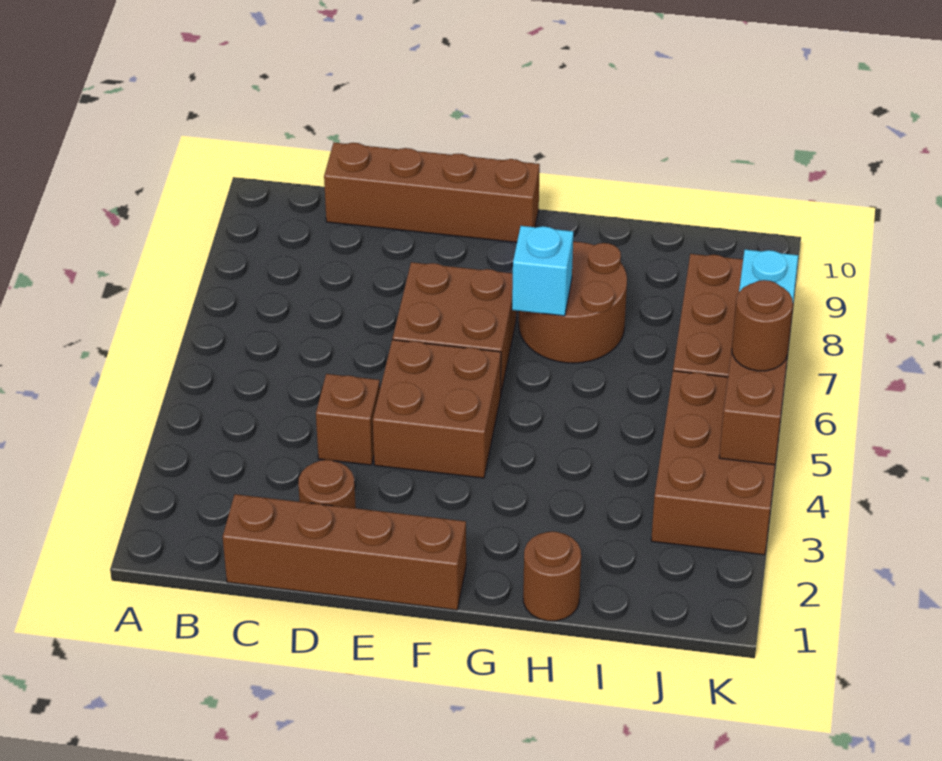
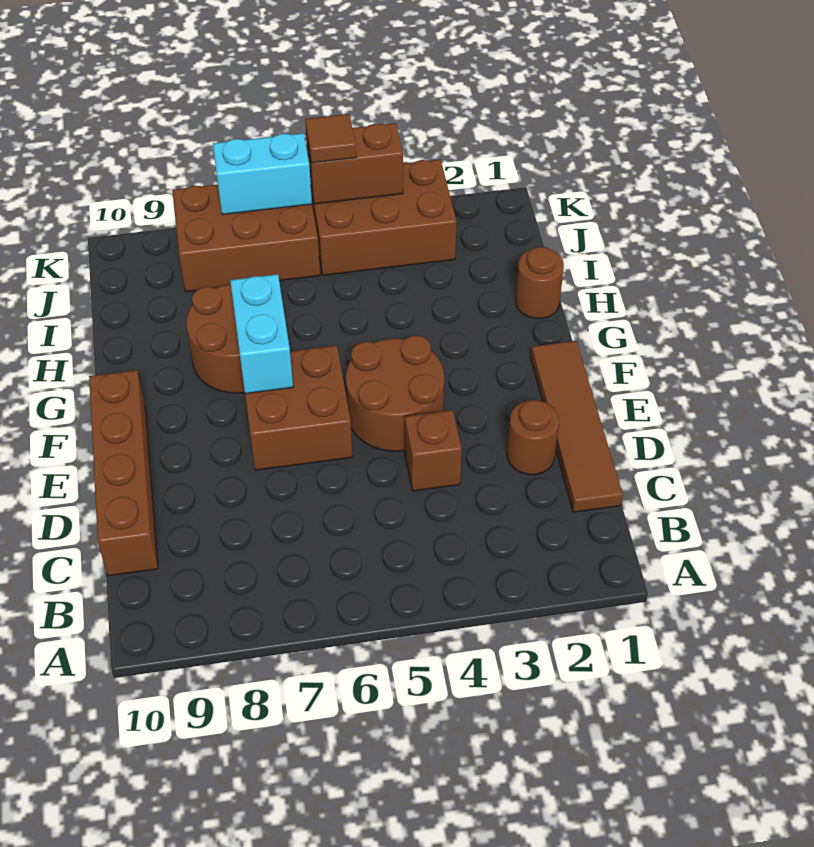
brown 1x4 brick [223,494,466,610] -> brown 1x4 tile [531,341,623,512]
brown 2x2 brick [373,340,501,478] -> brown 2x2 round brick [346,336,444,451]
cyan 1x1 brick [512,226,573,316] -> cyan 1x2 brick [230,274,293,394]
brown 1x1 round brick [732,280,793,371] -> brown 1x1 tile [305,114,356,163]

